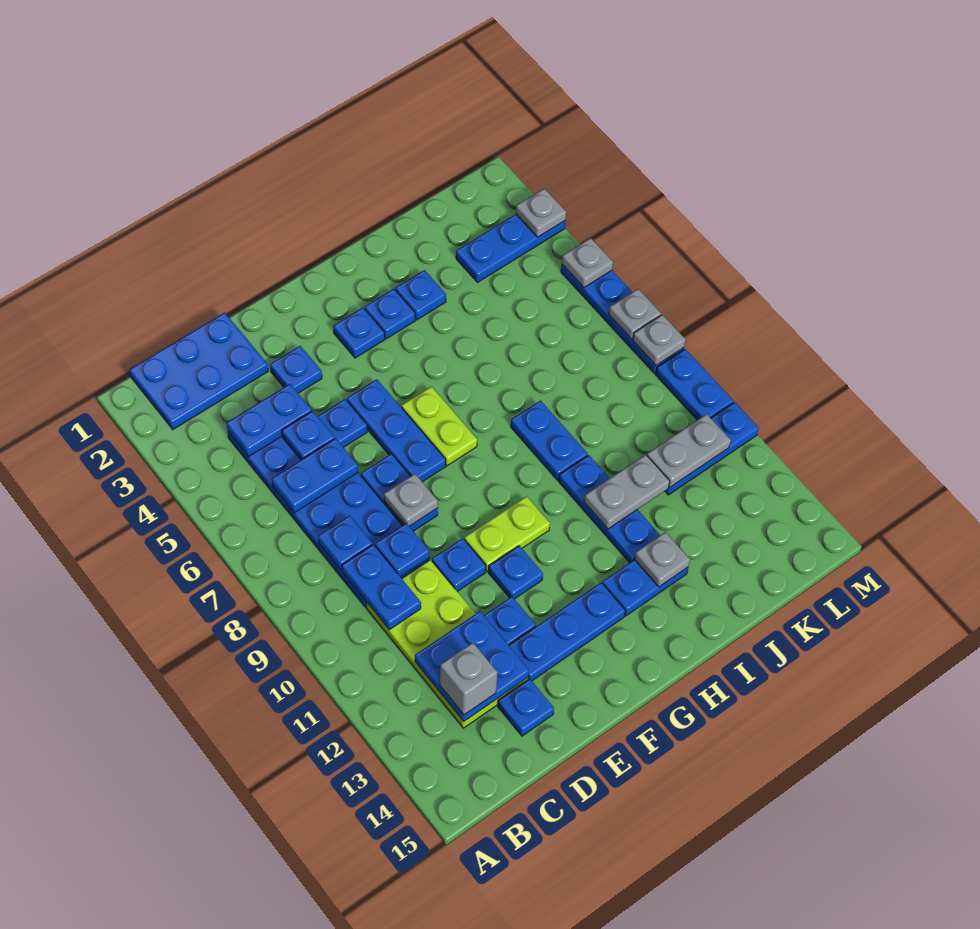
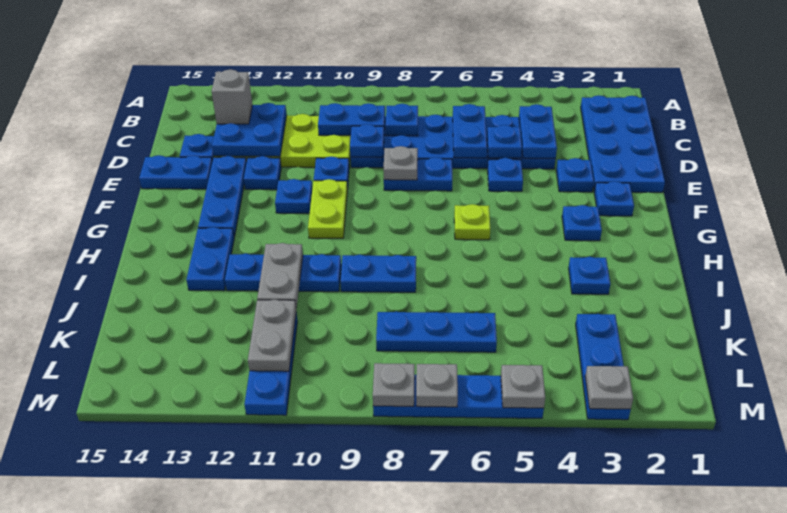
blue 2x3 plate [129,313,268,429] -> blue 2x4 plate [581,95,665,192]
blue 1x3 plate [347,379,446,482] -> blue 1x3 plate moved to [376,312,497,352]
lime 1x2 plate [402,386,477,466] -> lime 1x1 plate [454,204,490,240]
blue 1x1 plate [365,289,415,339] -> blue 1x1 plate moved to [594,181,634,216]
grey 1x1 plate [634,532,690,587] -> none
blue 1x2 plate [656,349,733,420] -> blue 1x2 plate moved to [139,155,212,189]

